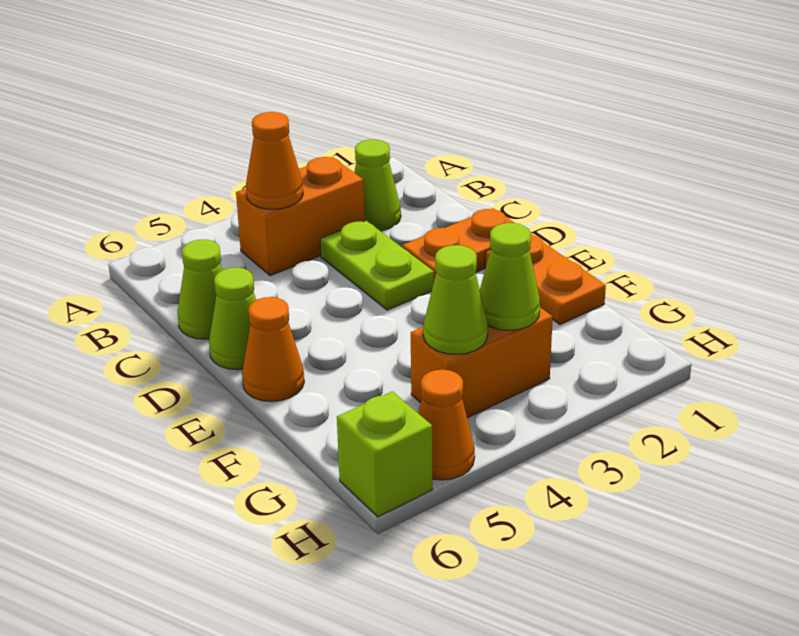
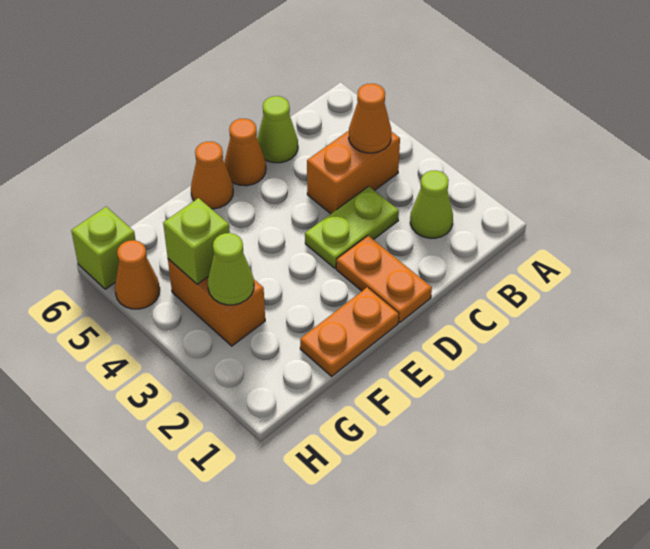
orange 1x2 brick [236,157,365,276] -> orange 1x2 brick turned to [307,131,400,214]
lime 1x1 cone [209,268,256,370] -> orange 1x1 cone [224,119,266,186]
lime 1x1 cone [423,245,488,355] -> lime 1x1 brick [163,198,230,284]

